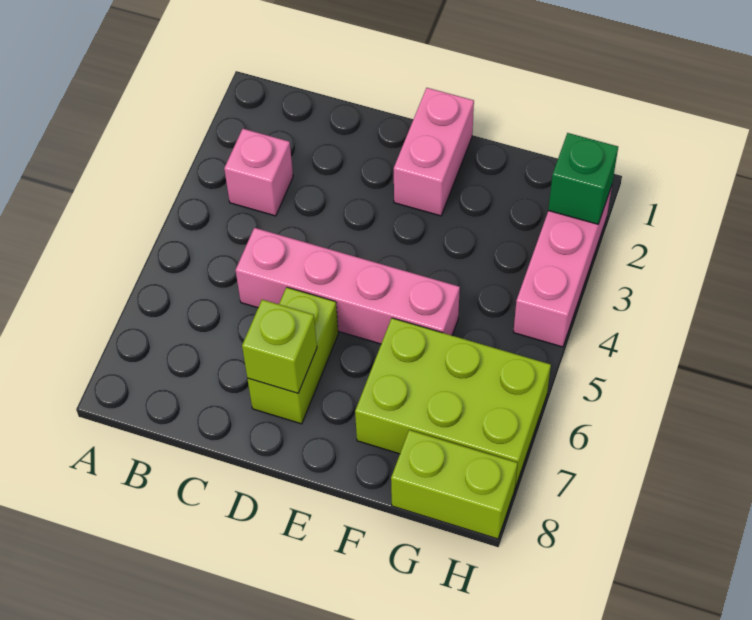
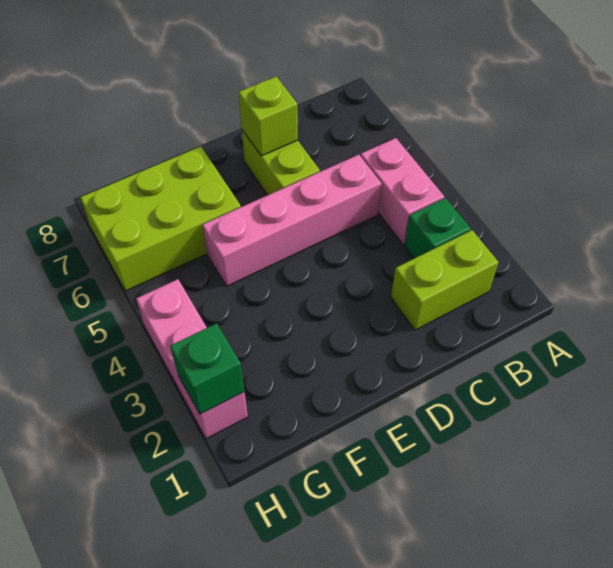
pink 1x1 brick [224,129,293,216] -> green 1x1 brick [404,198,471,259]
pink 1x2 brick [394,88,474,216] -> pink 1x2 brick moved to [361,138,444,245]
lime 1x2 brick [391,430,518,539] -> lime 1x2 brick moved to [391,230,498,330]

